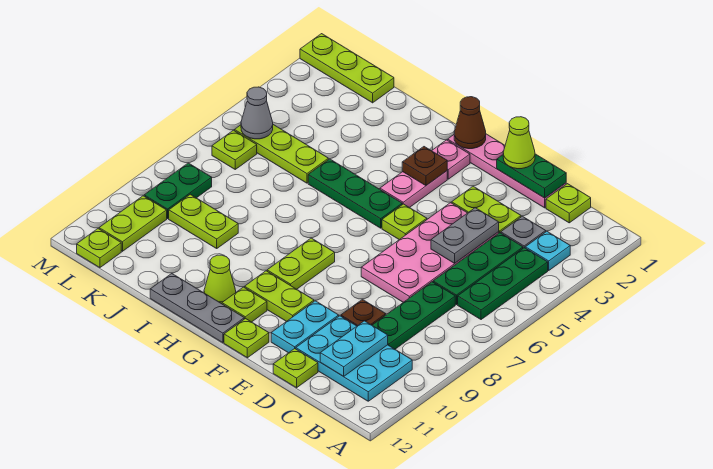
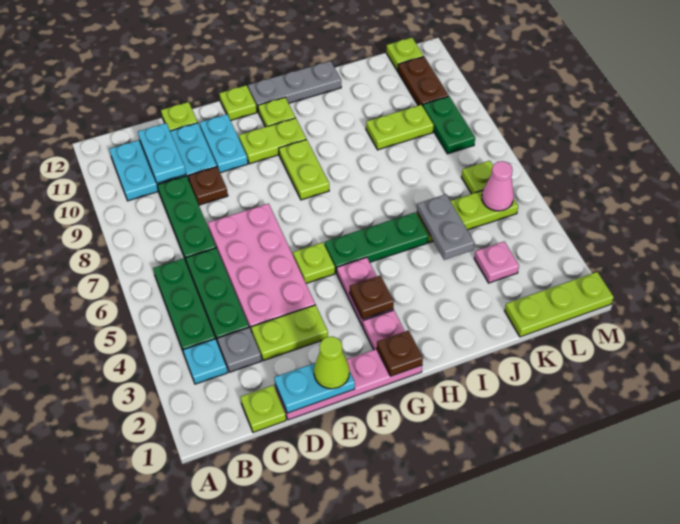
green 1x2 plate [497,154,566,198] -> cyan 1x2 plate [274,363,355,413]
grey 1x2 plate [431,208,499,263] -> grey 1x2 plate moved to [417,194,474,260]
brown 1x1 cone [454,97,486,149] -> brown 1x1 plate [377,330,423,376]
lime 1x1 cone [204,255,236,304] -> none
none -> pink 1x1 plate [474,242,519,283]
grey 1x1 cone [241,87,273,139] -> pink 1x1 cone [482,161,514,211]
lime 1x2 plate [99,196,167,251] -> brown 1x2 plate [398,57,449,106]

